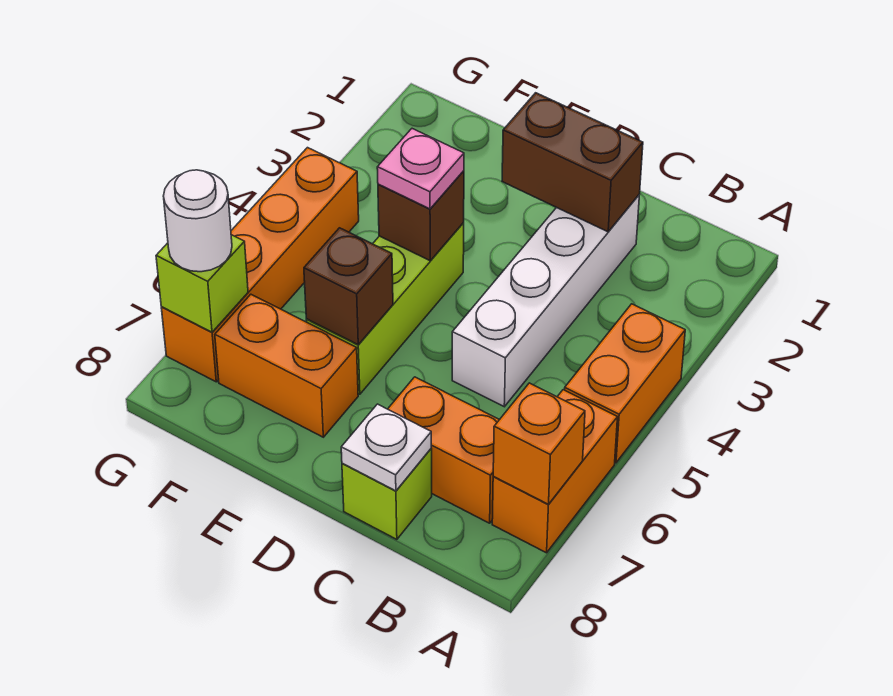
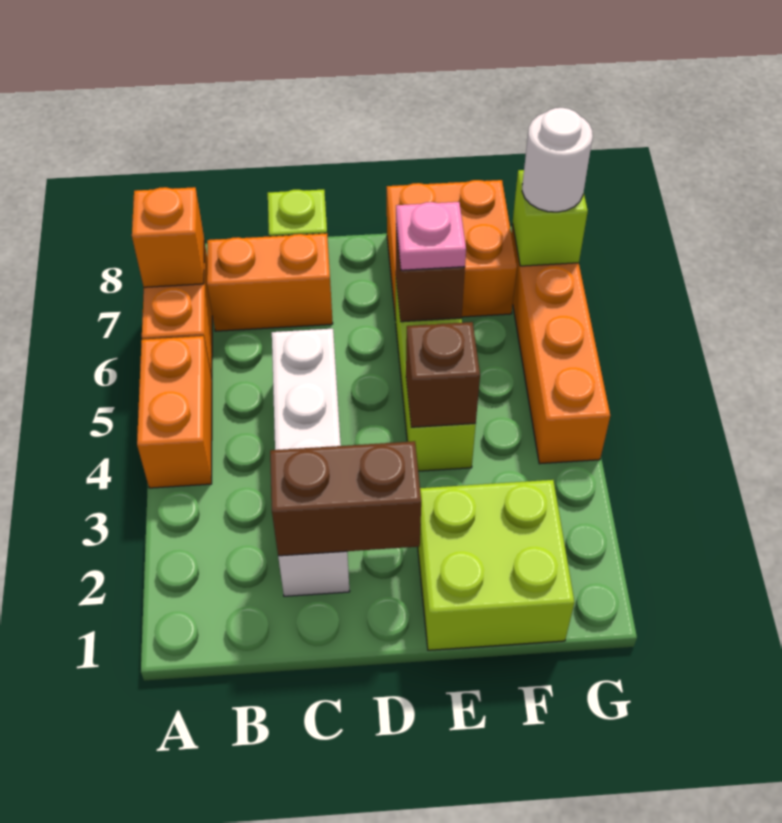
white 1x1 plate [341,404,431,491] -> none
none -> lime 2x2 brick [418,480,574,650]
pink 1x1 plate [377,129,464,209] -> pink 1x1 plate moved to [396,202,466,270]
orange 1x2 brick [215,294,358,437] -> orange 2x2 brick [387,180,517,320]

